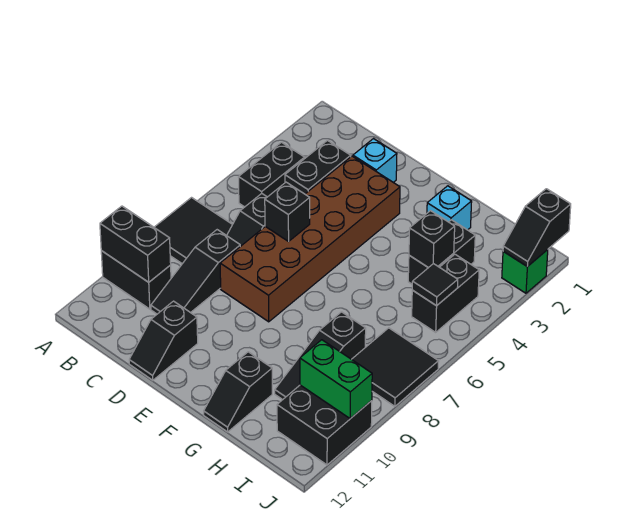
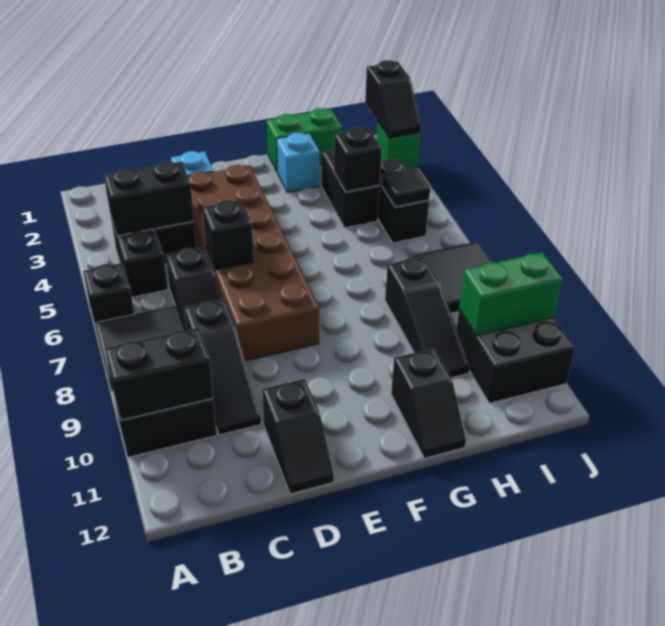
none -> black 1x1 brick [83,263,134,324]
none -> black 1x2 brick [104,161,194,236]
none -> green 1x2 brick [267,108,342,173]

